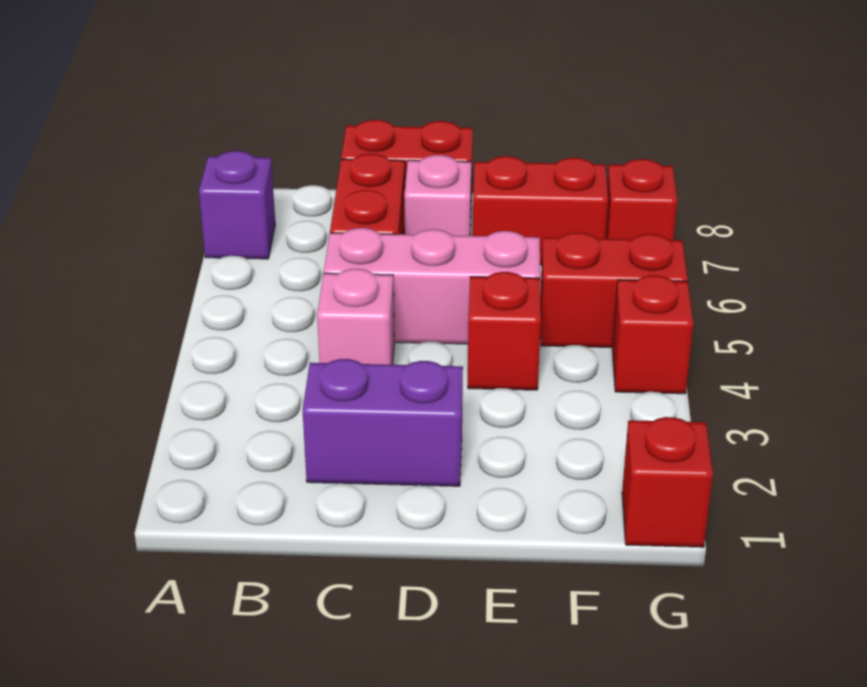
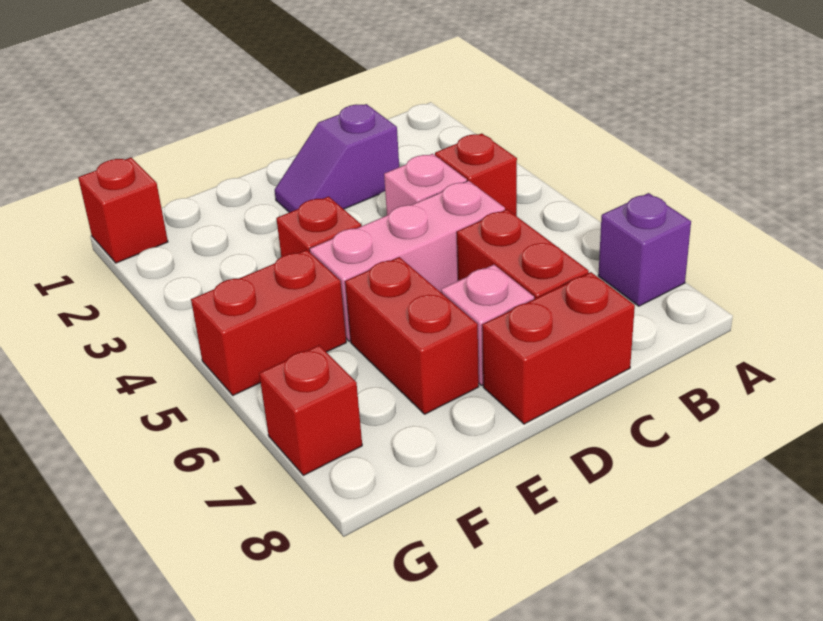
purple 1x2 brick [303,359,463,486] -> purple 1x2 slope [275,104,399,212]
red 1x2 brick [473,156,608,265] -> red 1x2 brick turned to [345,257,479,414]
red 1x1 brick [612,275,693,394] -> red 1x1 brick moved to [435,133,517,216]

